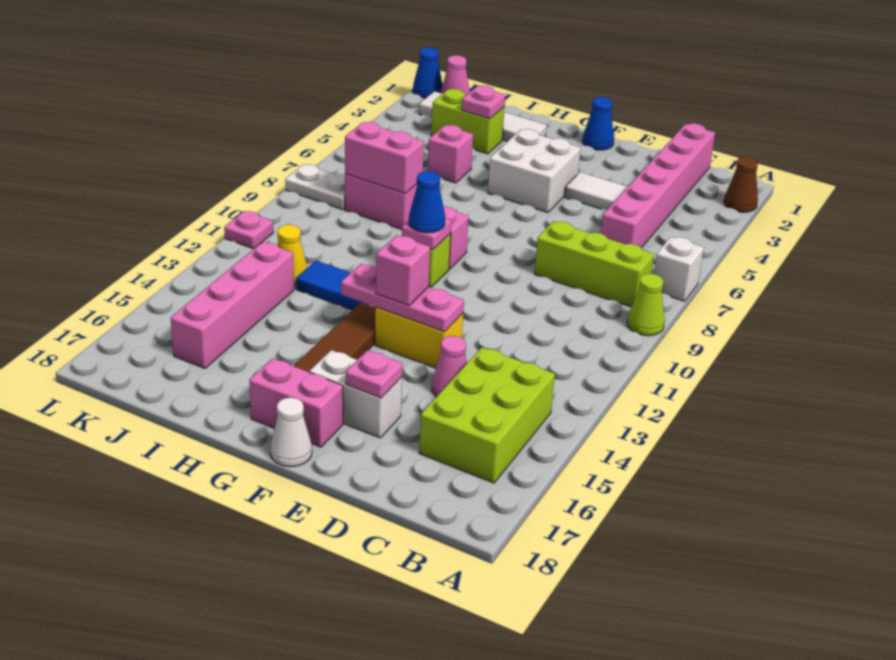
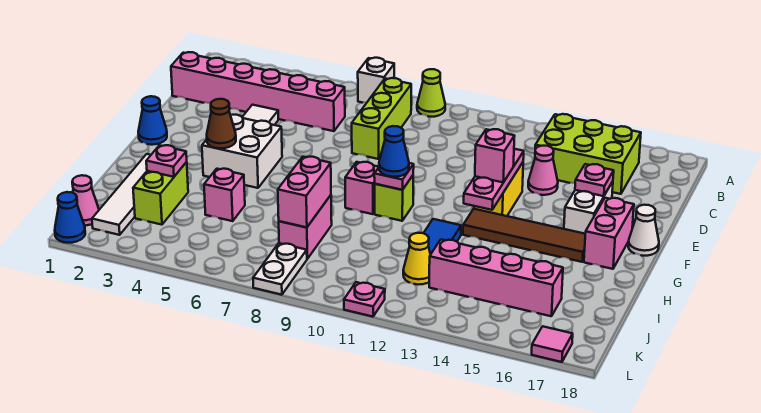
brown 1x1 cone [724,157,758,212] -> brown 1x1 cone moved to [207,99,236,148]
none -> pink 1x1 tile [532,326,573,362]

